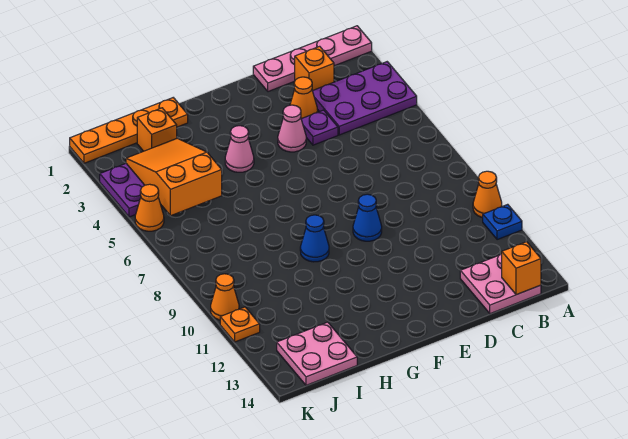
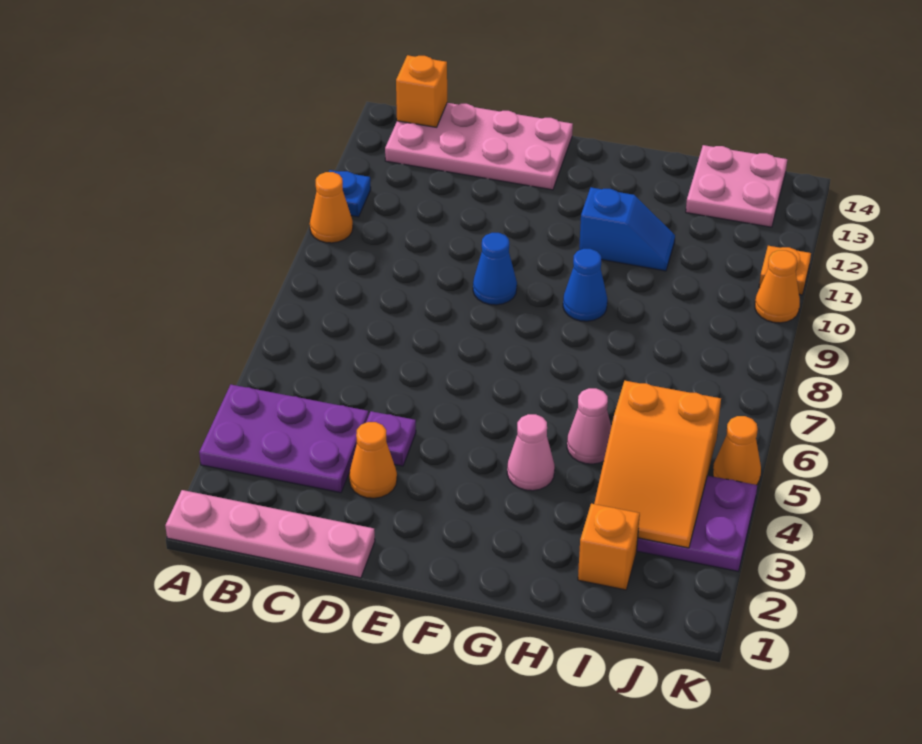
pink 2x2 plate [460,254,541,314] -> pink 2x4 plate [385,103,573,190]
orange 1x1 brick [295,46,334,91] -> none
pink 1x1 cone [278,105,306,152] -> pink 1x1 cone moved to [567,388,611,464]
none -> blue 1x2 slope [579,187,675,271]
orange 1x4 plate [70,98,188,163] -> none

